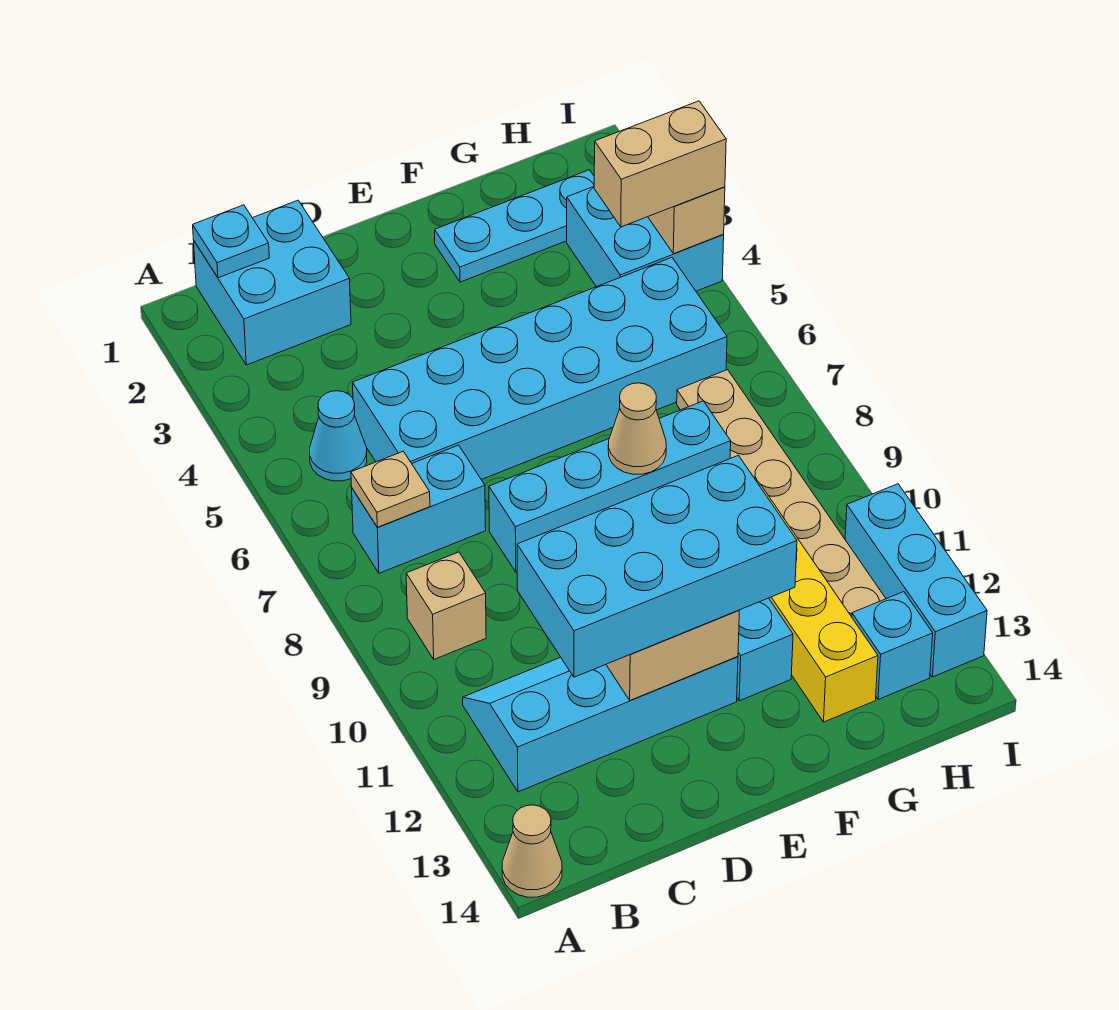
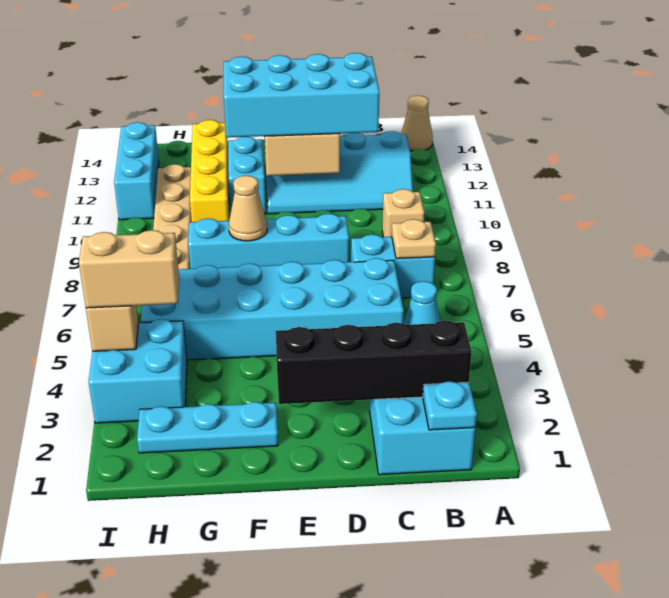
none -> black 1x4 brick [276,320,472,404]
cyan 1x1 brick [852,592,933,699] -> none

